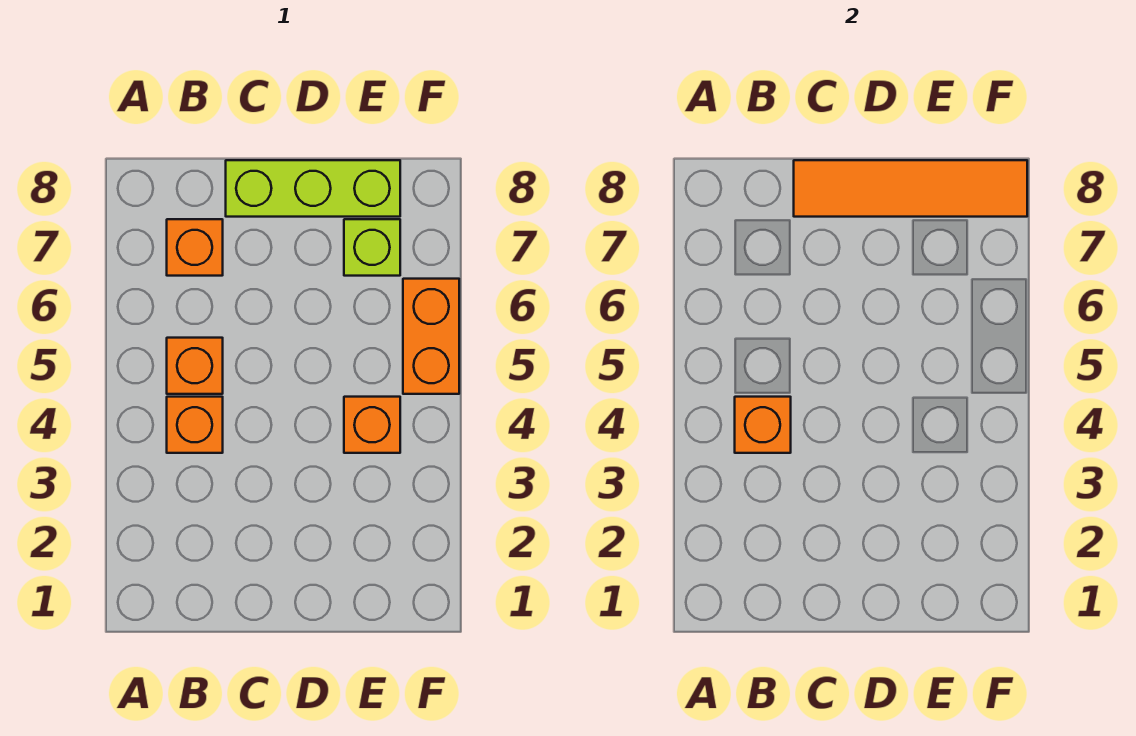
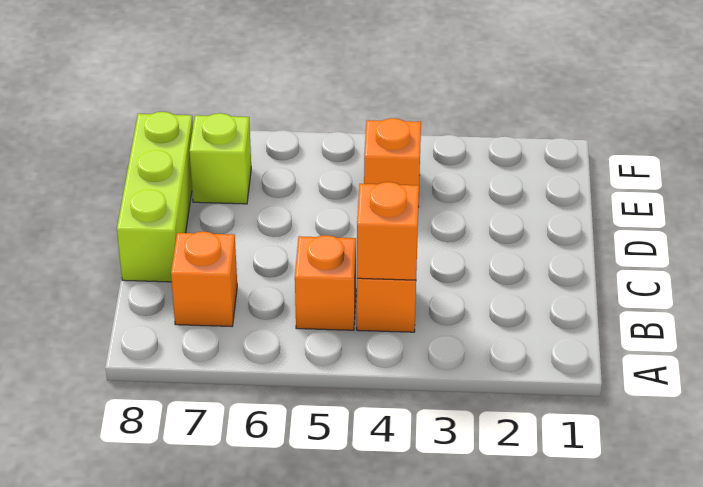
orange 1x4 tile [794,160,1027,217] -> none
orange 1x2 brick [403,279,459,394] -> none

